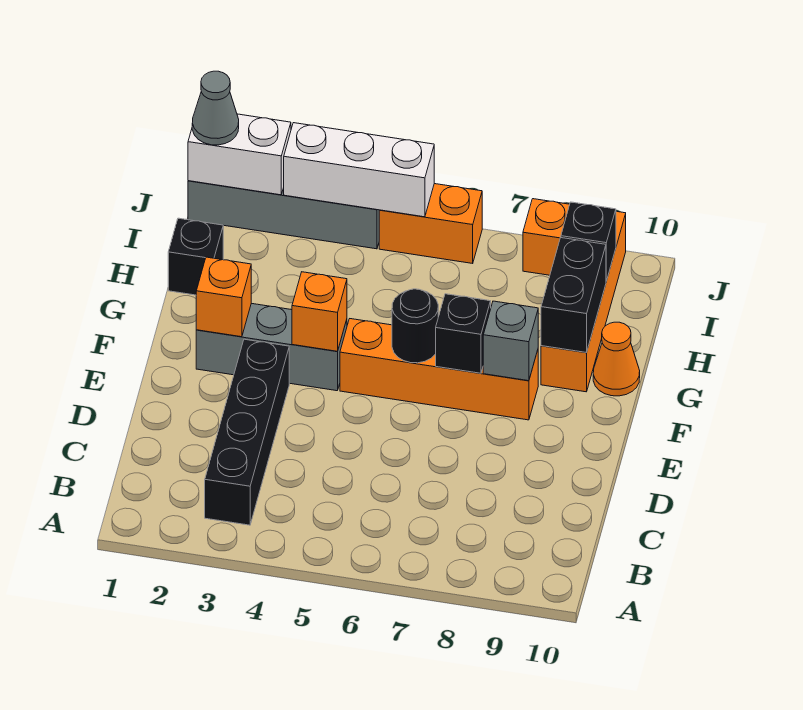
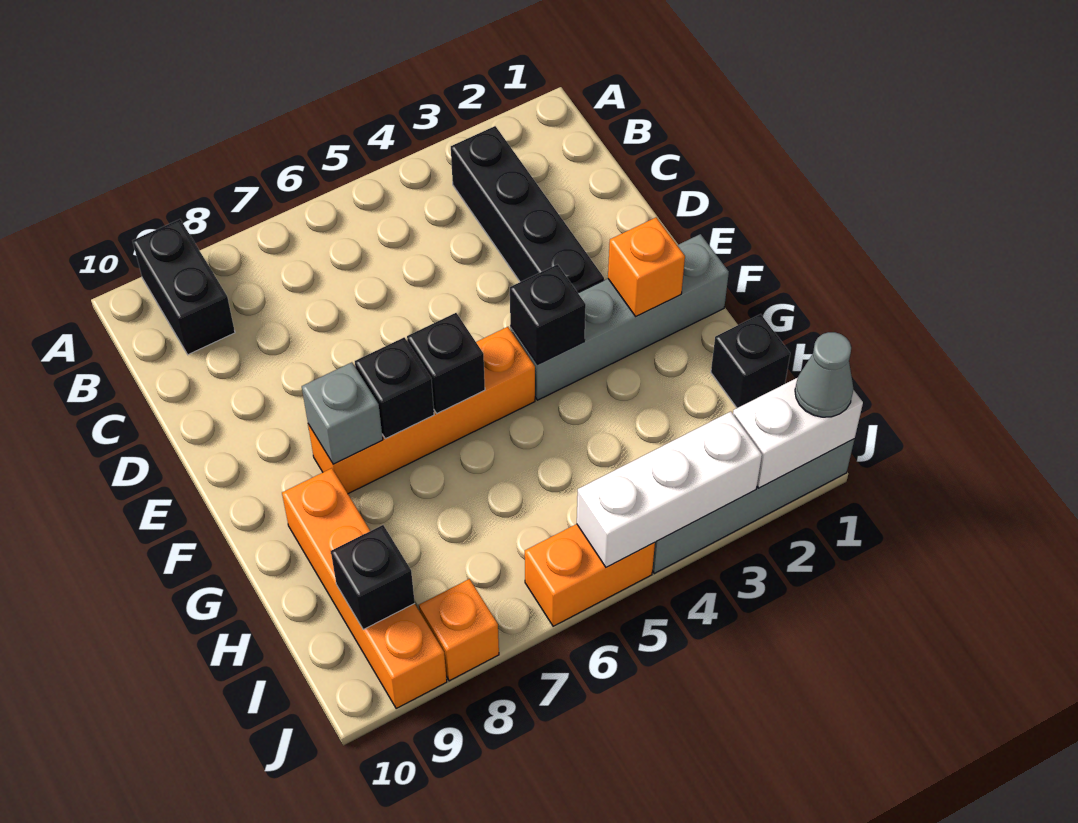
grey 1x3 brick [196,303,347,391] -> grey 1x4 brick [510,234,729,400]
orange 1x1 brick [292,272,347,351] -> black 1x1 brick [510,264,586,365]
black 1x1 round brick [392,289,438,363] -> black 1x1 brick [407,313,485,414]
black 1x2 brick [541,238,606,353] -> black 1x2 brick moved to [133,219,235,355]
orange 1x1 cone [593,322,640,396] -> none

